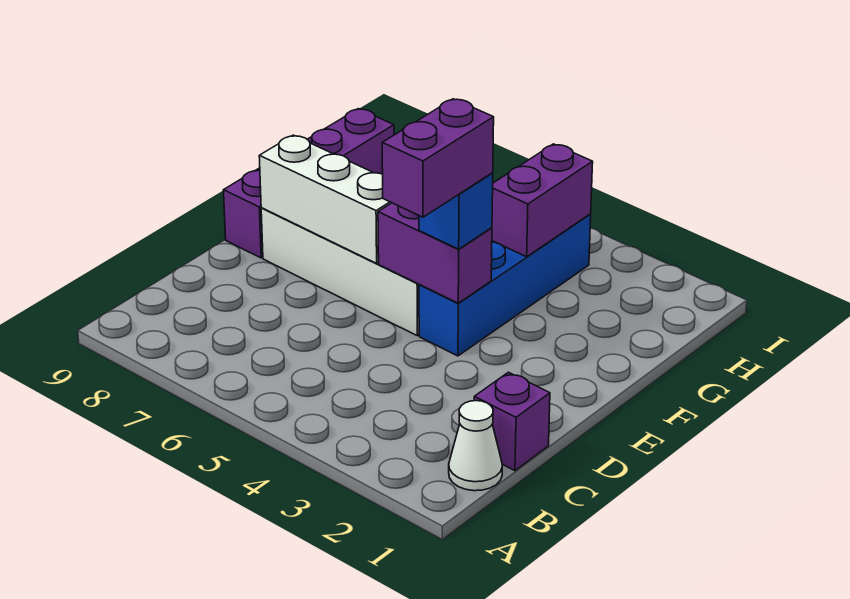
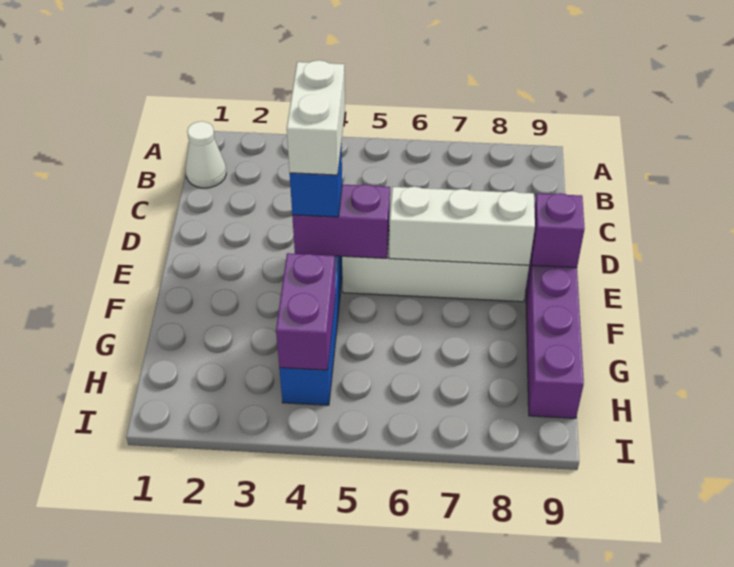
purple 1x1 brick [474,372,550,471] -> purple 1x1 brick moved to [531,193,585,268]
purple 1x2 brick [382,99,494,217] -> white 1x2 brick [287,60,345,175]

